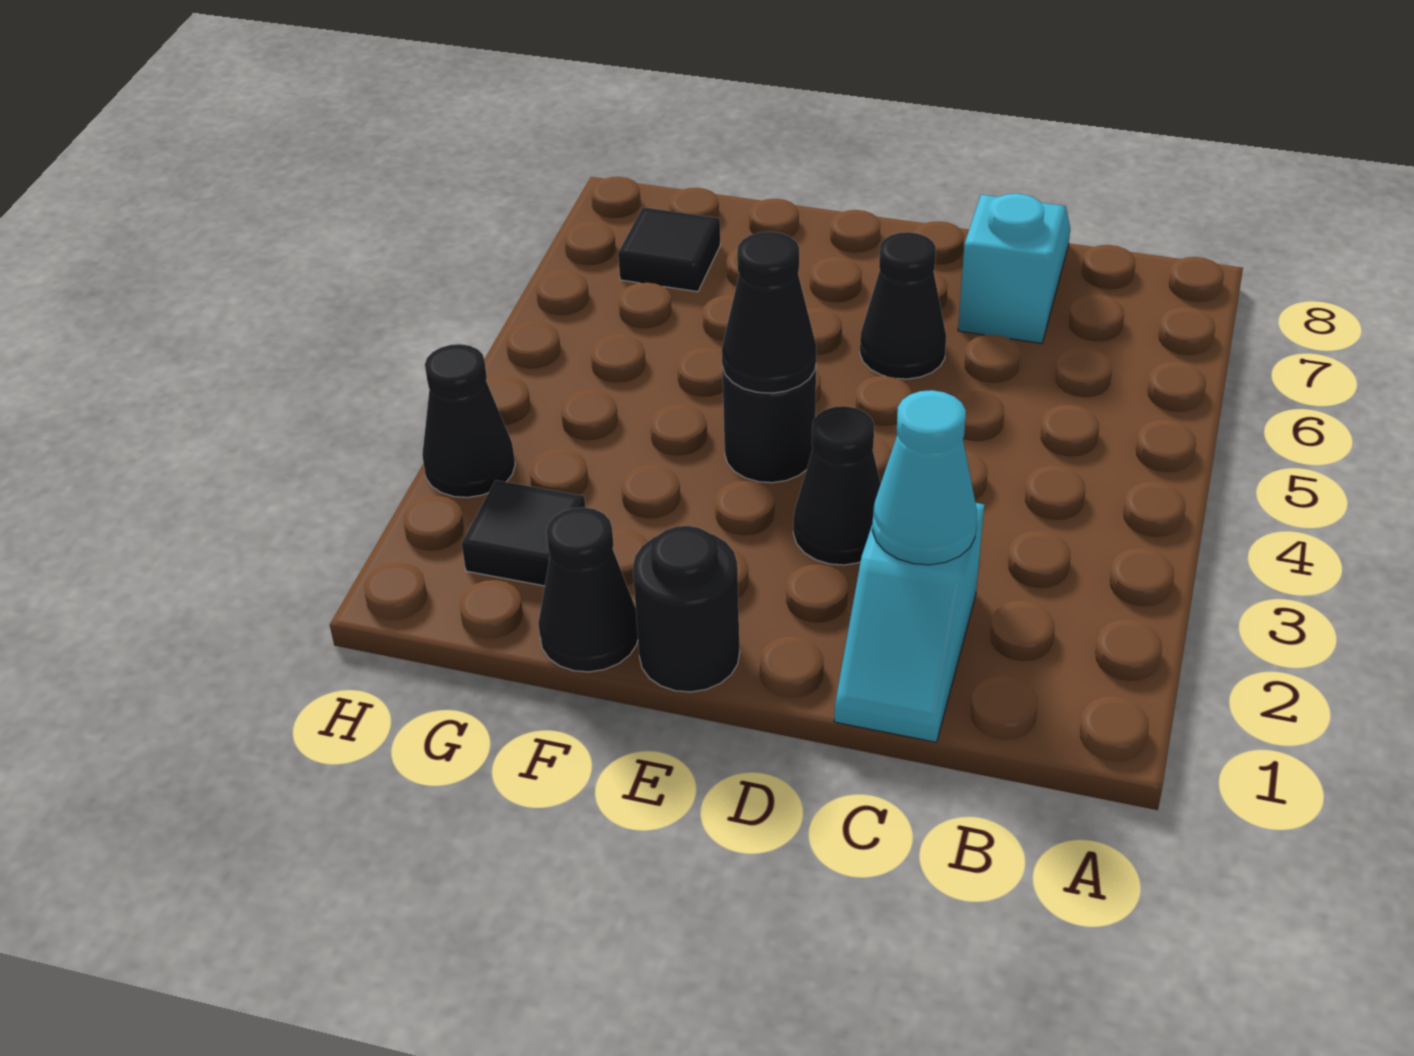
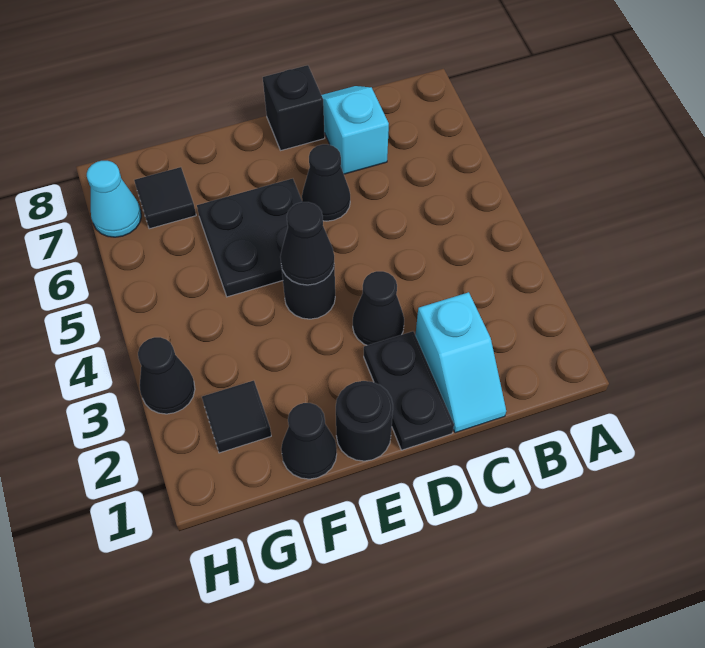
cyan 1x1 cone [872,390,977,565] -> cyan 1x1 cone moved to [87,161,141,237]
none -> black 1x2 plate [364,331,454,450]
none -> black 1x1 brick [263,65,325,150]
none -> black 2x2 plate [197,179,302,297]

